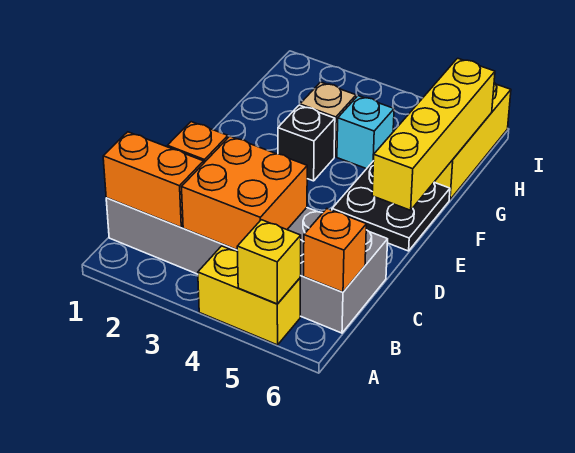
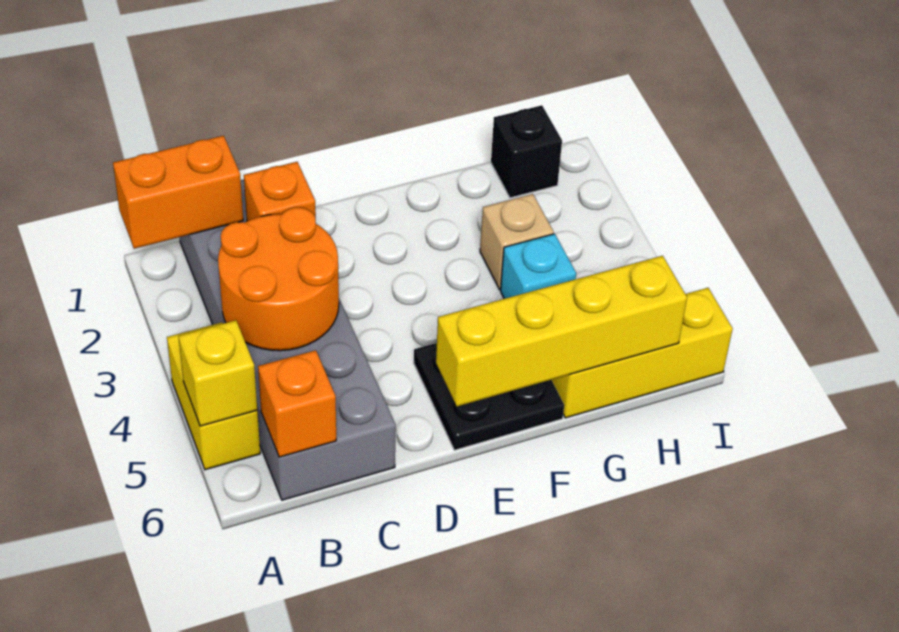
orange 1x2 brick [103,132,204,227] -> orange 1x2 brick turned to [113,136,243,249]
orange 2x2 brick [182,136,307,250] -> orange 2x2 round brick [218,207,339,351]
black 1x1 brick [278,105,335,181] -> black 1x1 brick moved to [491,105,562,198]

